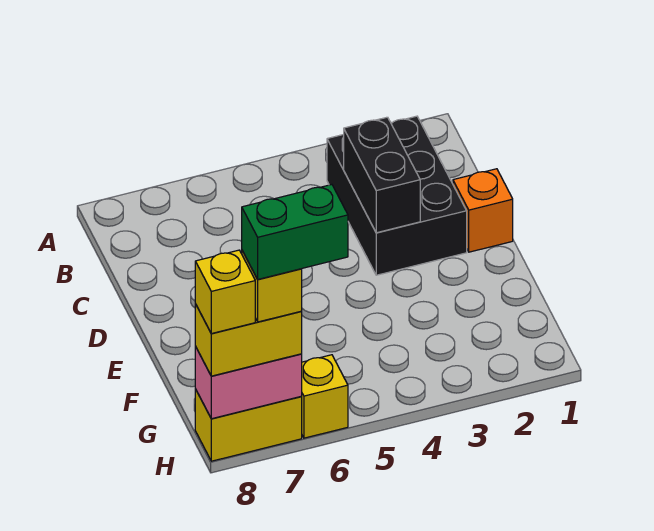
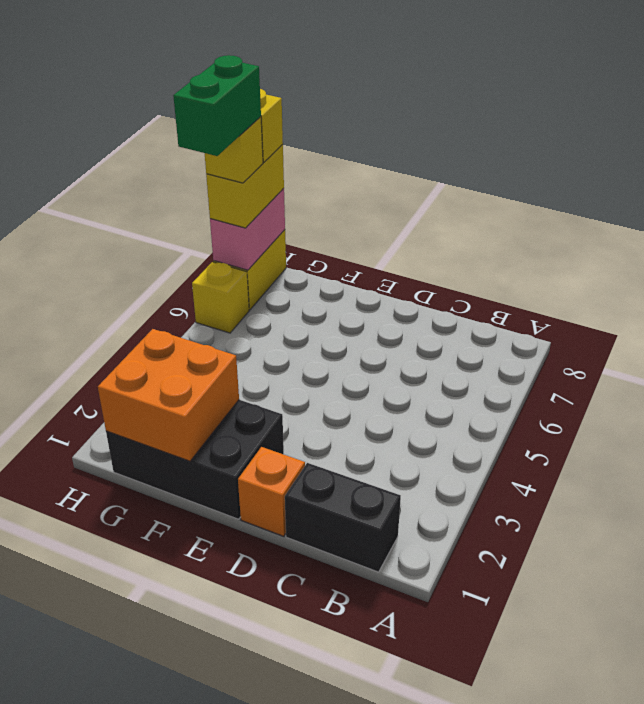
black 2x3 brick [327,116,467,275] -> black 2x3 brick moved to [106,400,284,519]
black 1x2 brick [344,117,420,233] -> black 1x2 brick moved to [285,463,401,572]
none -> orange 2x2 brick [98,329,239,461]

